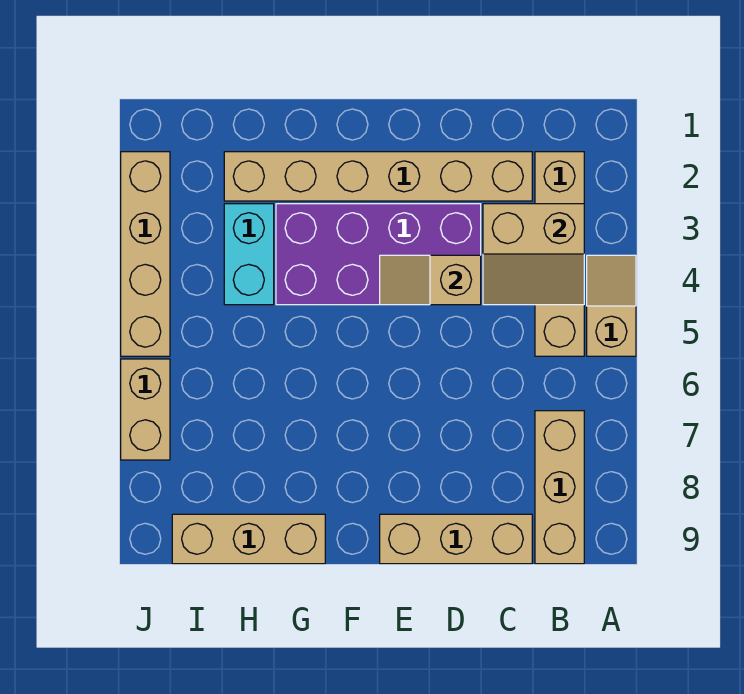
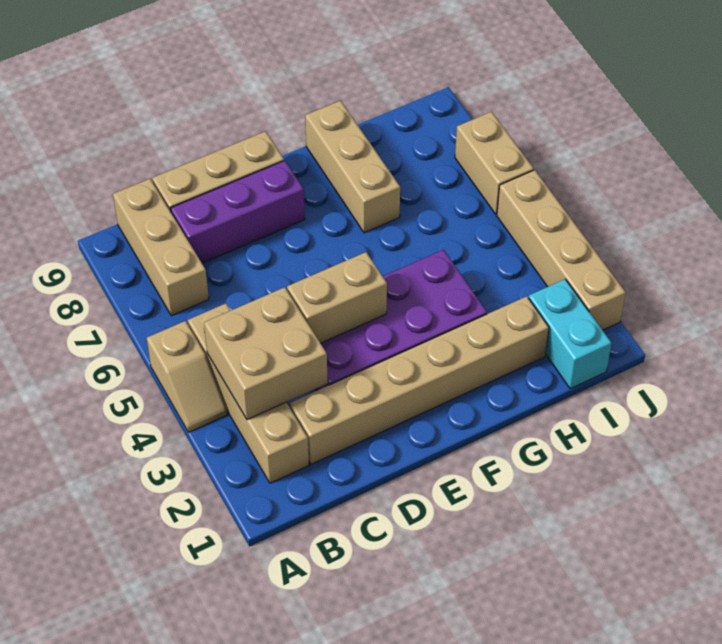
tan 2x2 slope [483,204,584,305] -> tan 2x2 brick [204,287,328,420]
none -> purple 1x3 brick [171,160,305,263]
tan 1x2 slope [380,255,481,305] -> tan 1x2 brick [287,252,387,343]
tan 1x3 brick [172,514,325,564] -> tan 1x3 brick turned to [305,101,400,233]
cyan 1x2 brick [224,204,274,305] -> cyan 1x2 brick moved to [529,279,612,389]

